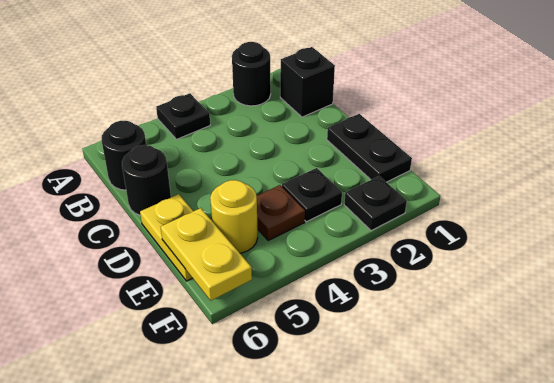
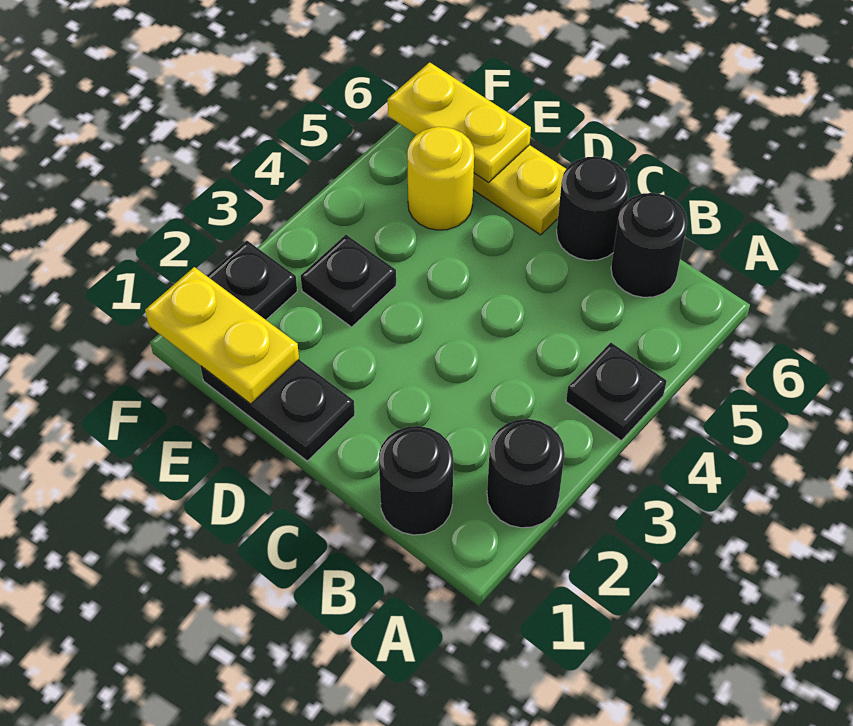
black 1x1 brick [280,47,335,117] -> black 1x1 round brick [379,426,453,535]
none -> yellow 1x2 plate [145,267,299,404]
brown 1x1 plate [257,185,305,240] -> none

